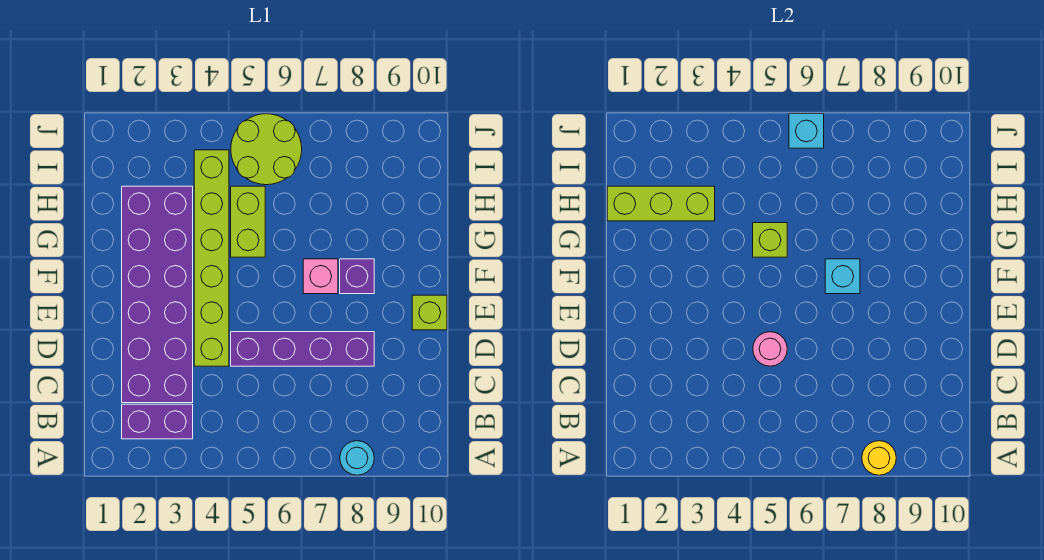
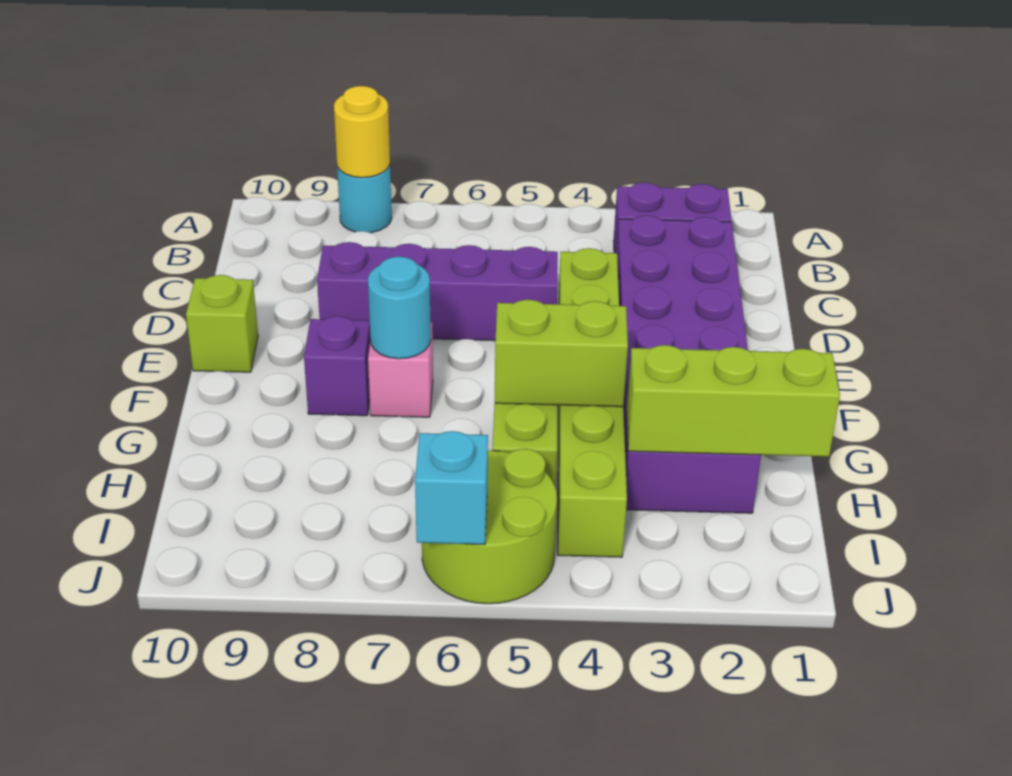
pink 1x1 round brick [753,332,787,366] -> none
cyan 1x1 brick [825,259,860,294] -> cyan 1x1 round brick [368,257,431,359]
lime 1x1 brick [753,223,787,257] -> lime 1x2 brick [495,300,628,407]

